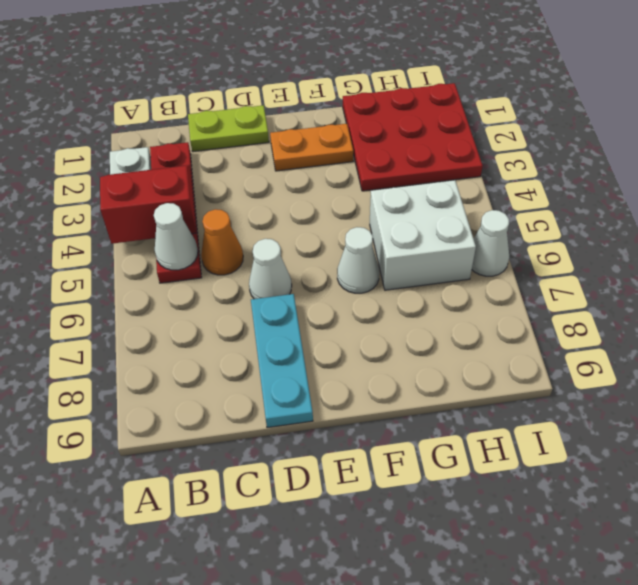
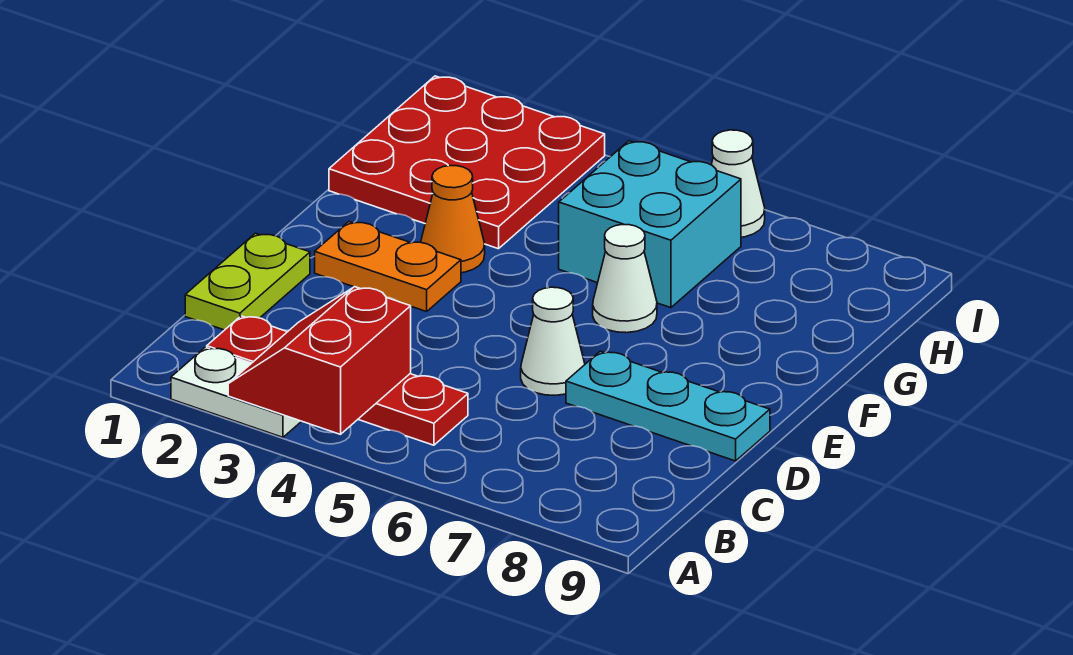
white 1x1 cone [154,203,198,270] -> none
orange 1x1 cone [201,209,243,275] -> orange 1x1 cone moved to [421,166,485,273]
orange 1x2 plate [270,124,353,171] -> orange 1x2 plate turned to [315,222,461,312]
white 2x2 brick [370,180,476,290] -> cyan 2x2 brick [559,141,741,308]

